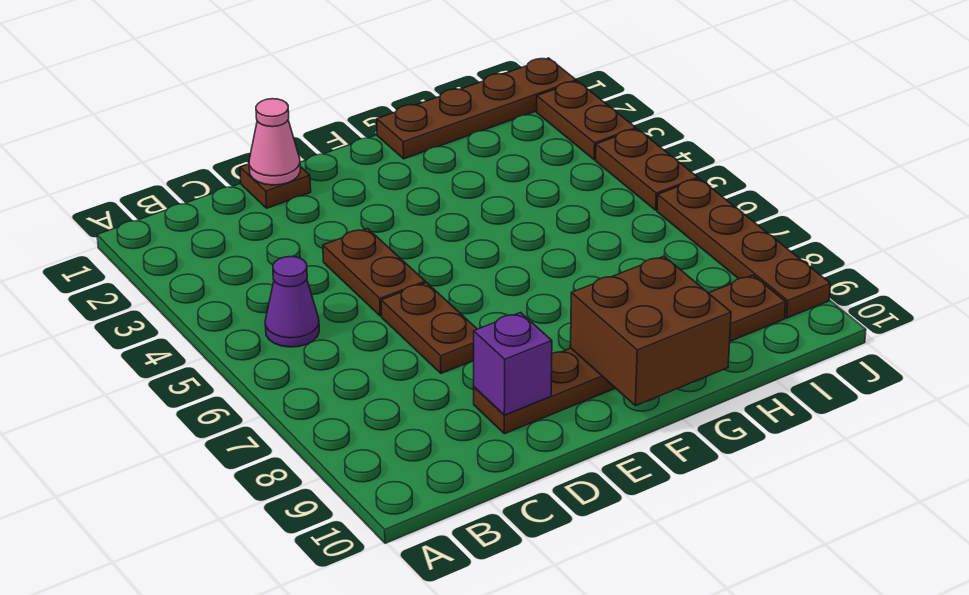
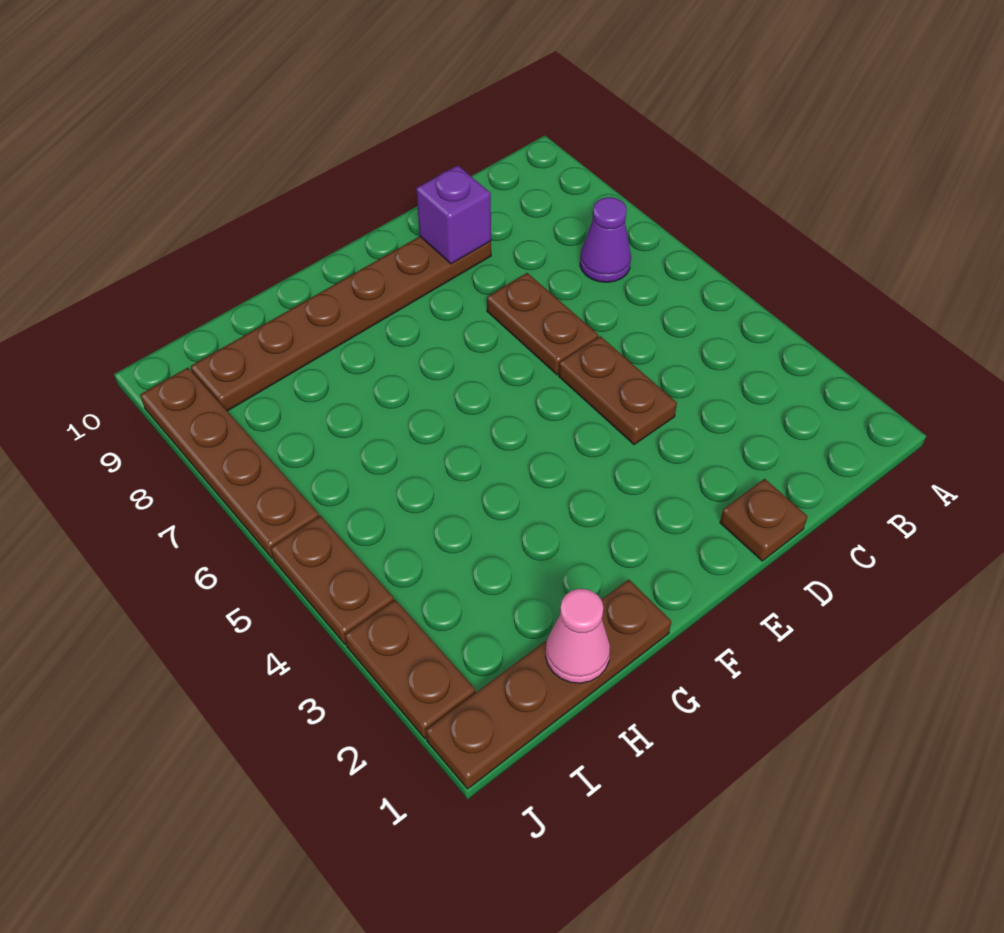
purple 1x1 cone [265,257,319,347] -> purple 1x1 cone moved to [580,197,631,282]
pink 1x1 cone [249,99,300,185] -> pink 1x1 cone moved to [546,589,610,683]
brown 2x2 brick [570,256,731,406] -> none

